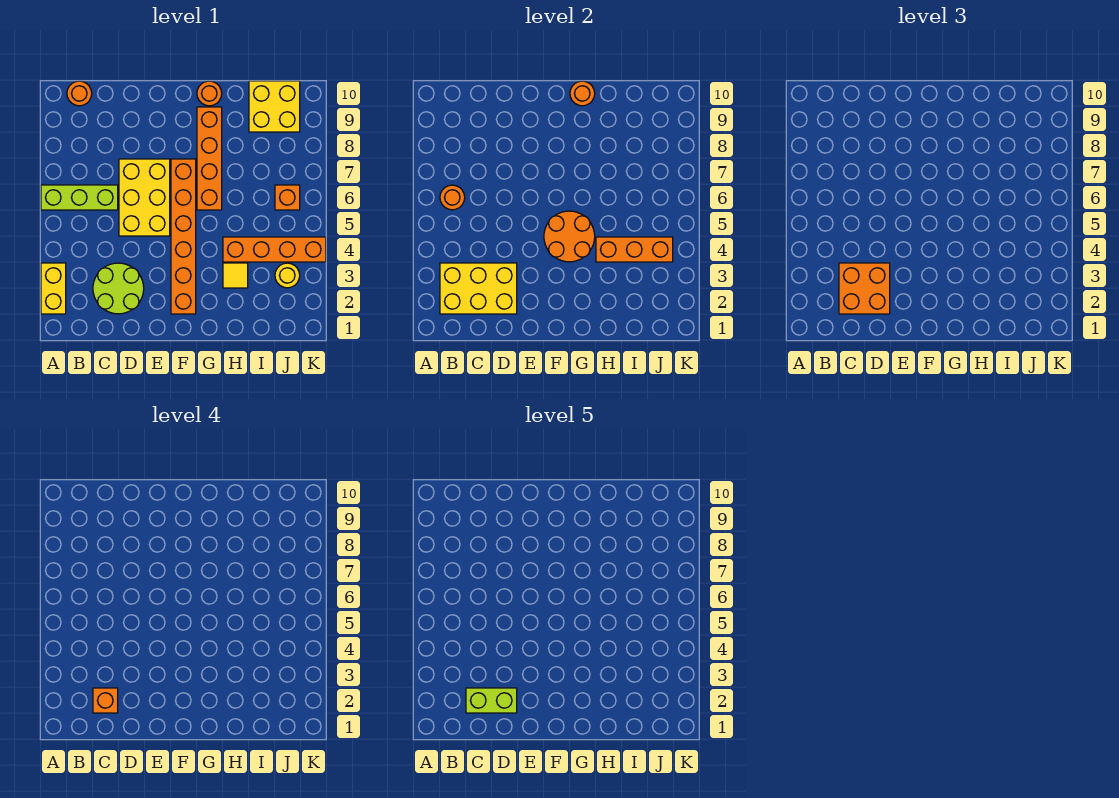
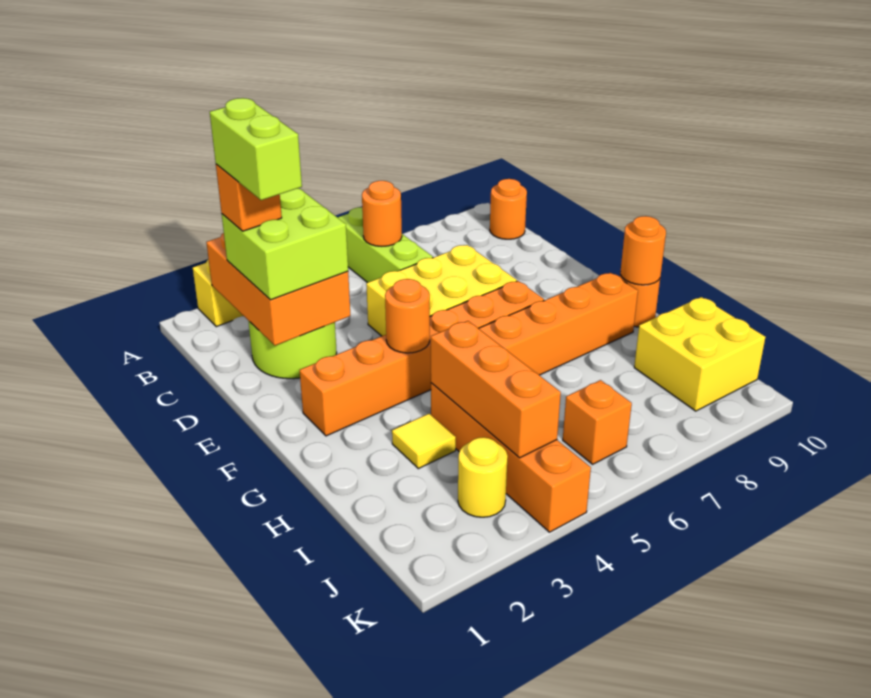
yellow 2x3 brick [440,263,517,314] -> orange 2x3 brick [206,233,350,345]
orange 2x2 brick [839,263,890,314] -> lime 2x2 brick [222,188,348,300]
orange 2x2 round brick [544,211,595,262] -> orange 1x1 round brick [385,279,430,353]

